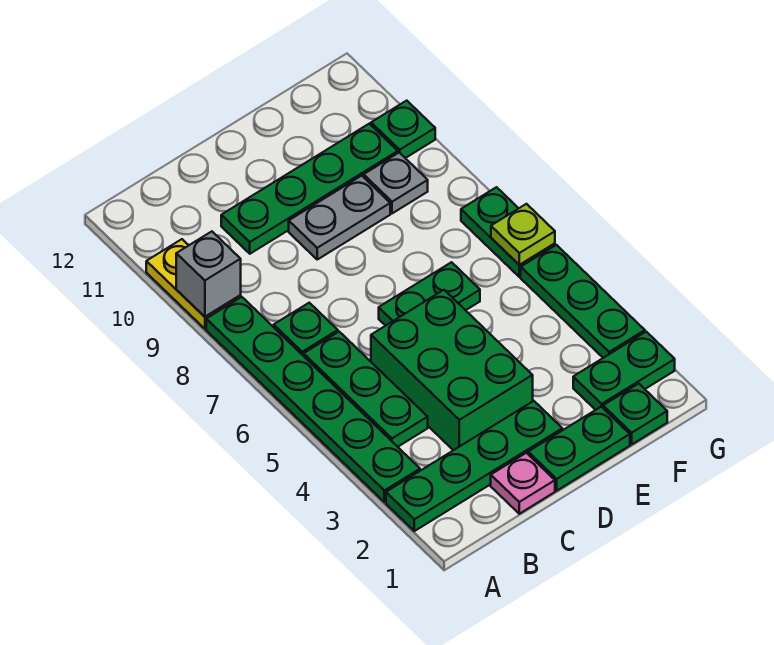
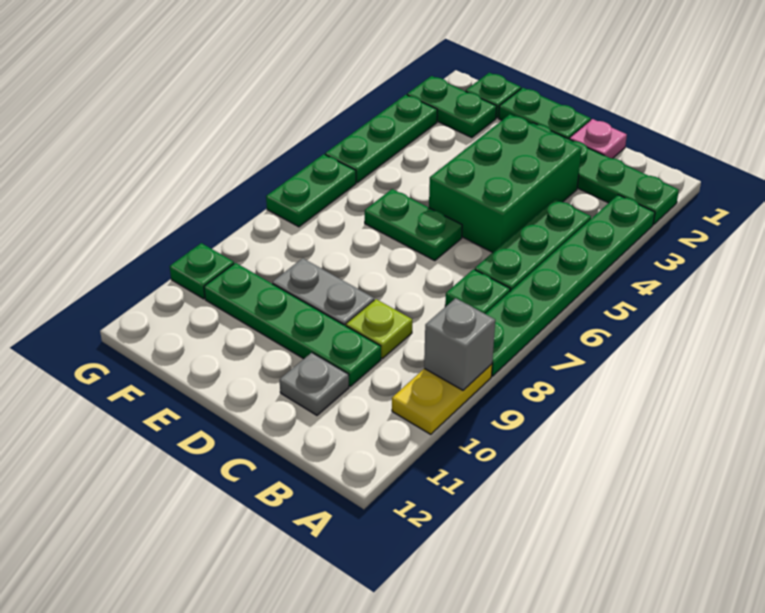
grey 1x1 plate [364,153,428,213] -> grey 1x1 plate moved to [280,353,349,415]
lime 1x1 plate [491,204,555,265] -> lime 1x1 plate moved to [346,299,412,358]

